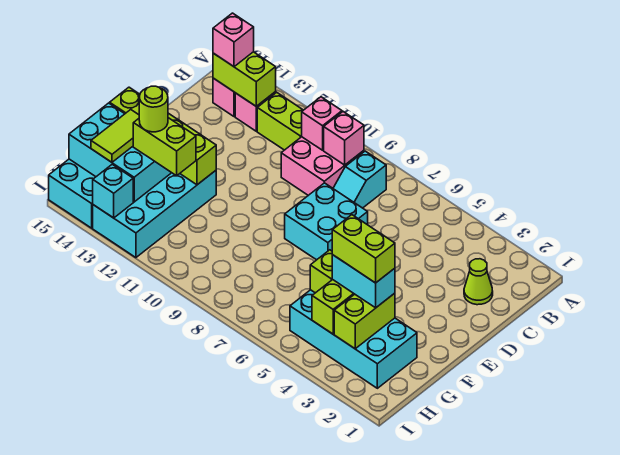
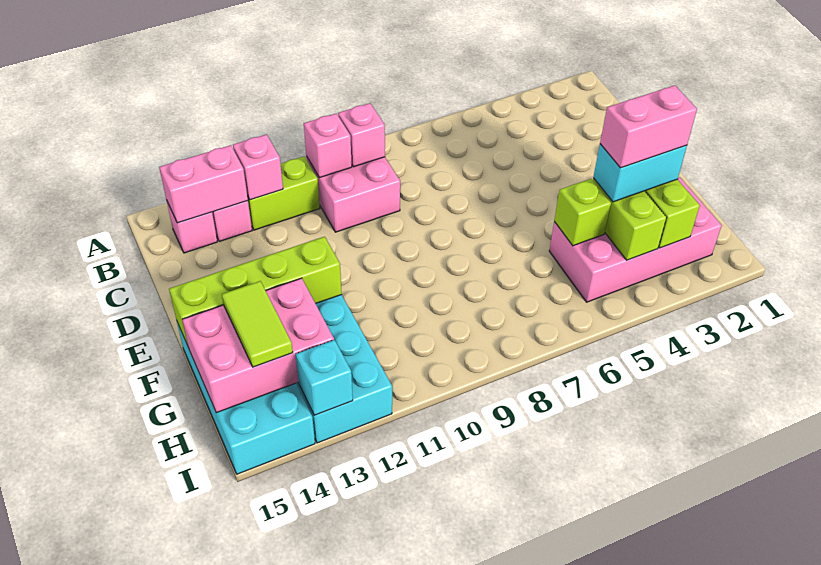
cyan 1x2 slope [333,151,386,208] -> none
lime 1x2 brick [213,52,276,106] -> pink 1x2 brick [159,145,248,223]
pink 1x1 brick [213,13,254,67] -> pink 1x1 brick moved to [233,134,283,200]
lime 1x1 cone [464,259,493,305] -> none
cyan 2x2 brick [285,183,368,260] -> none
cyan 2x4 brick [290,290,417,388] -> pink 2x4 brick [549,177,722,302]
lime 1x2 brick [332,215,395,283] -> pink 1x2 brick [600,85,697,168]
lime 1x2 brick [133,118,196,176] -> none
cyan 2x3 brick [69,103,171,202] -> pink 2x3 brick [182,278,334,413]
lime 1x1 round brick [139,86,168,132] -> none

